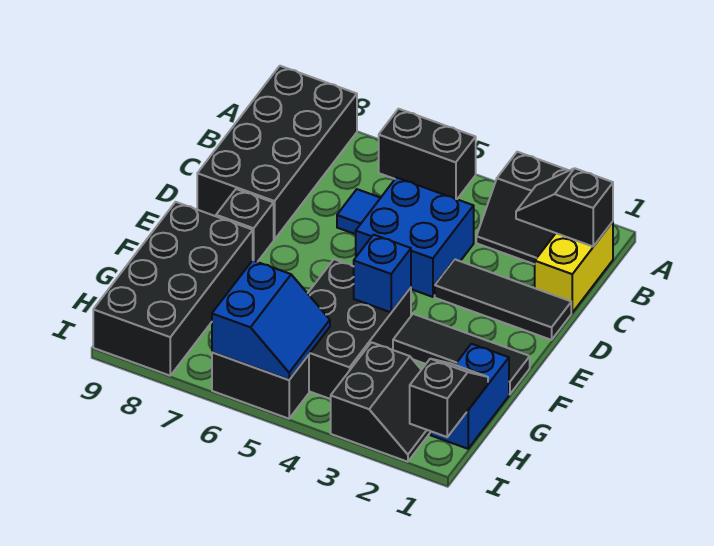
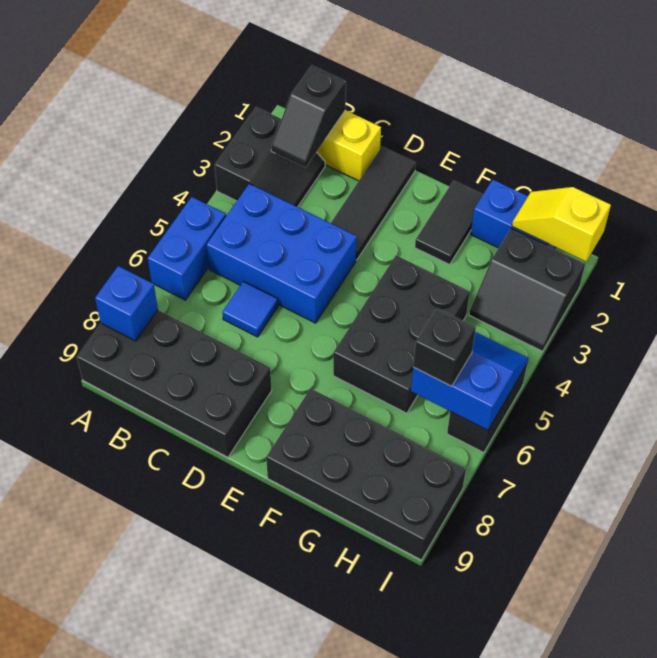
black 1x2 brick [379,109,476,199] -> blue 1x2 brick [148,197,226,300]
blue 2x2 brick [356,178,474,297] -> blue 2x3 brick [207,184,357,323]
black 1x1 brick [216,189,274,262] -> black 1x1 brick moved to [413,308,476,386]
black 1x3 tile [393,314,530,394] -> black 1x2 tile [415,180,483,264]
black 2x3 brick [308,259,411,399] -> black 2x3 brick turned to [333,255,470,413]
blue 1x1 brick [353,235,411,312] -> blue 1x1 brick moved to [95,266,158,341]
black 1x2 slope [410,359,488,437] -> yellow 1x2 slope [512,187,611,261]
black 2x2 slope [331,342,431,462] -> black 2x2 slope turned to [469,228,585,351]

